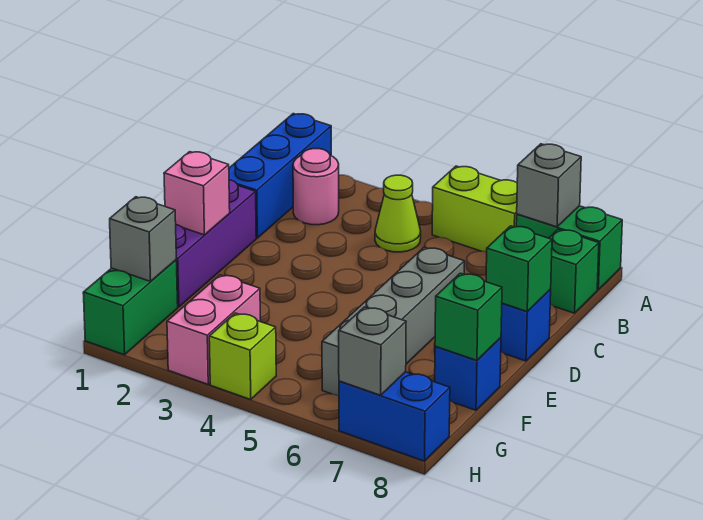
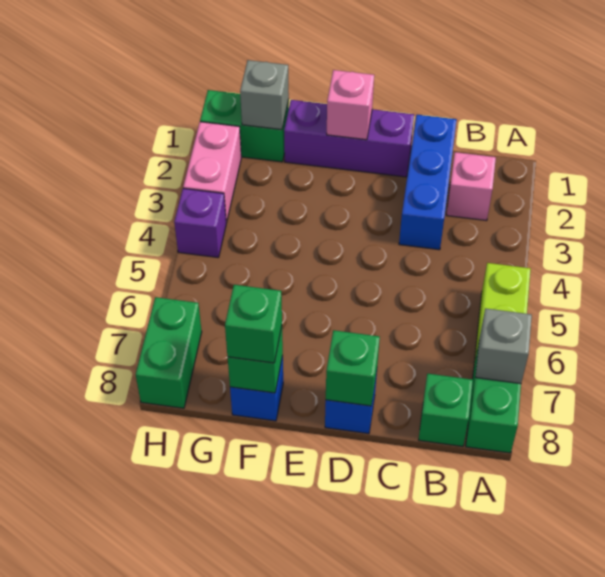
blue 1x3 brick [229,114,331,238] -> blue 1x3 brick turned to [399,115,457,250]
pink 1x1 round brick [293,149,339,225] -> pink 1x1 brick [447,152,496,221]
lime 1x1 cone [375,175,421,252] -> none
grey 1x4 brick [322,247,464,396] -> none
none -> green 1x1 brick [225,285,282,363]
pink 1x2 brick [167,275,260,384] -> pink 1x2 brick turned to [183,122,241,223]
lime 1x1 brick [209,313,276,399] -> purple 1x1 brick [174,188,226,257]
blue 1x2 brick [339,372,450,461] -> green 1x2 brick [136,297,202,408]
grey 1x1 brick [339,307,406,395] -> none

